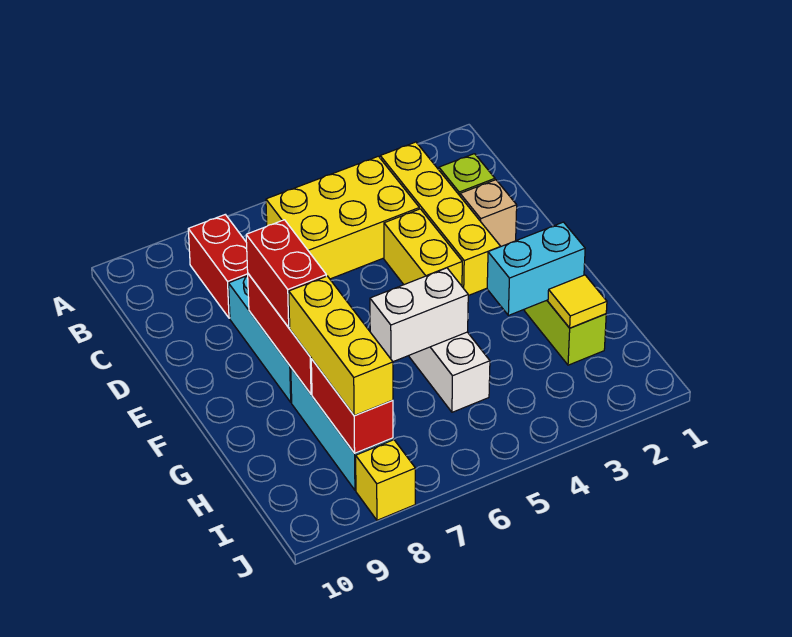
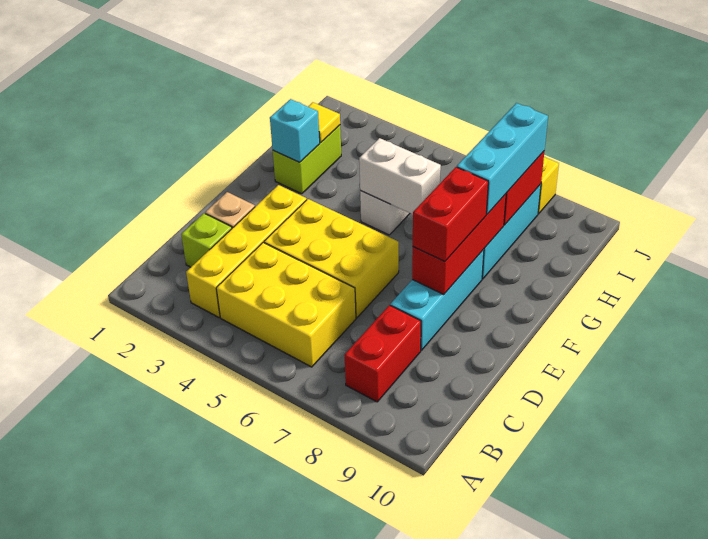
yellow 1x2 brick [384,209,462,286] -> yellow 2x3 brick [264,199,399,318]
cyan 1x2 brick [487,222,585,315] -> cyan 1x1 brick [270,99,320,162]
yellow 1x3 brick [289,276,393,416] -> cyan 1x3 brick [457,103,548,214]

